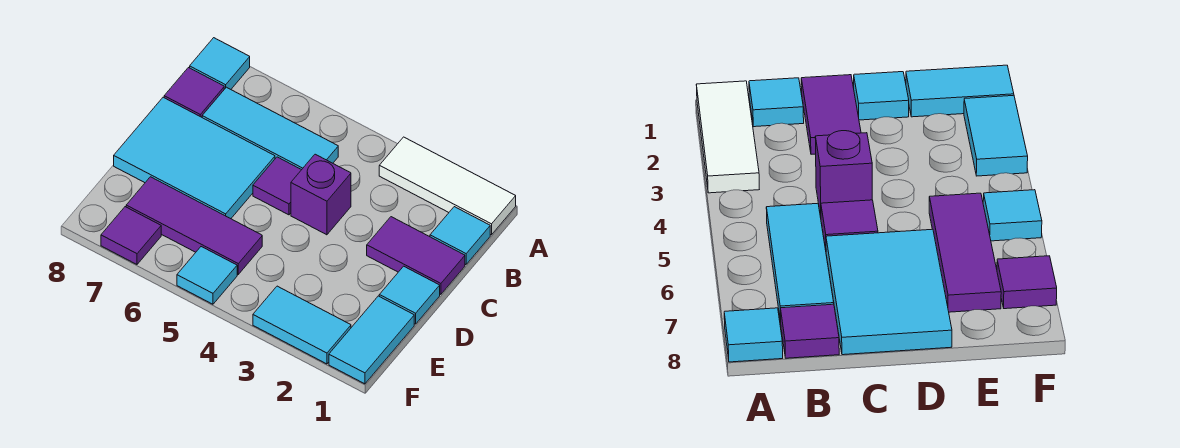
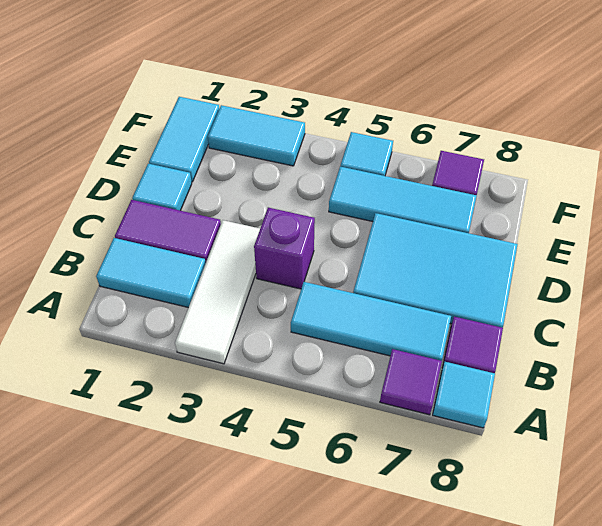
white 1x3 tile [379,137,516,235] -> white 1x3 tile turned to [175,220,260,364]
cyan 1x1 tile [430,207,490,264] -> cyan 1x2 tile [96,238,206,308]
purple 1x1 tile [253,157,301,215] -> purple 1x1 tile moved to [380,349,442,415]
purple 1x3 tile [126,177,262,274] -> cyan 1x3 tile [329,167,477,233]

